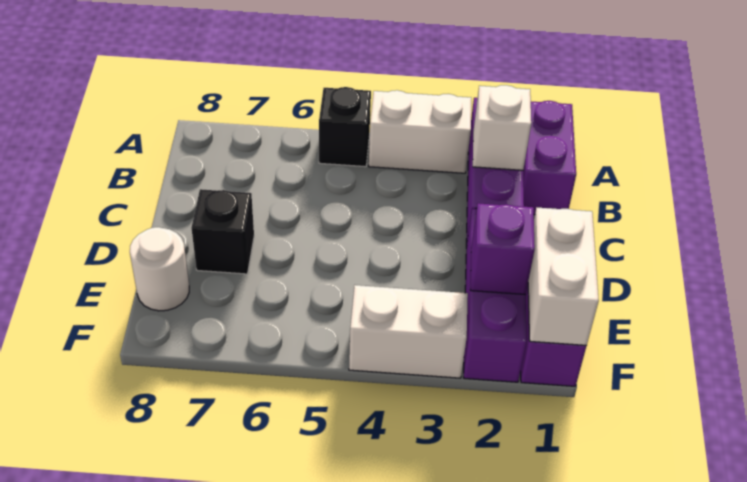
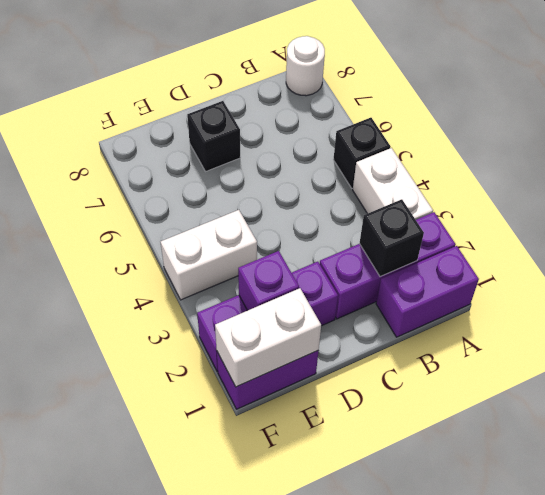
white 1x1 brick [473,85,531,170] -> black 1x1 brick [359,199,424,277]
white 1x1 round brick [130,227,189,311] -> white 1x1 round brick moved to [286,36,325,96]
white 1x2 brick [349,285,468,378] -> white 1x2 brick turned to [161,210,257,300]

